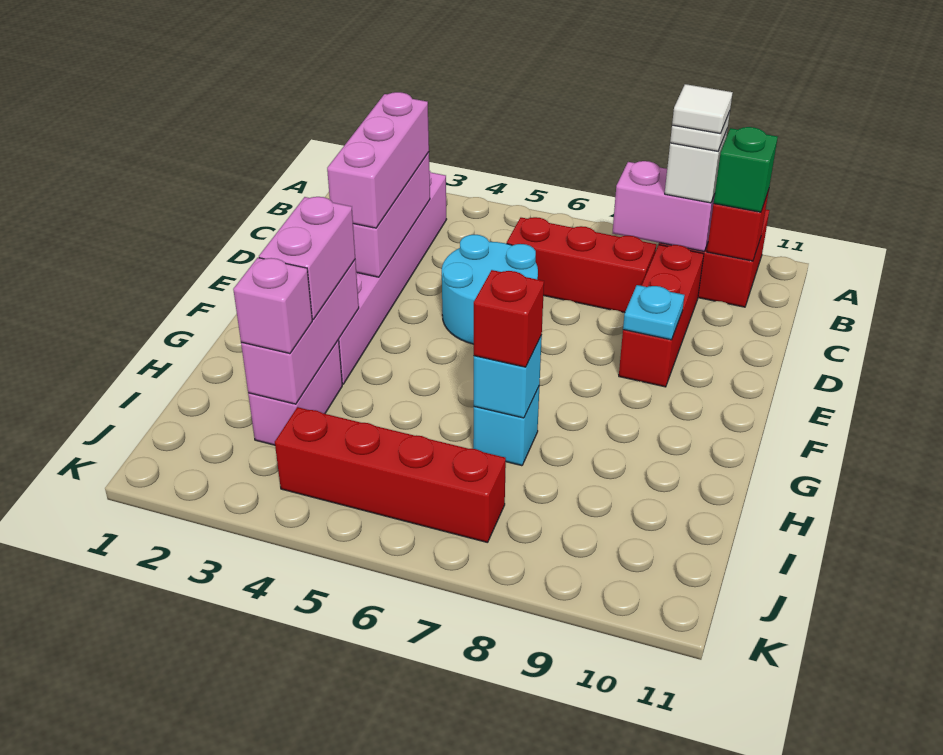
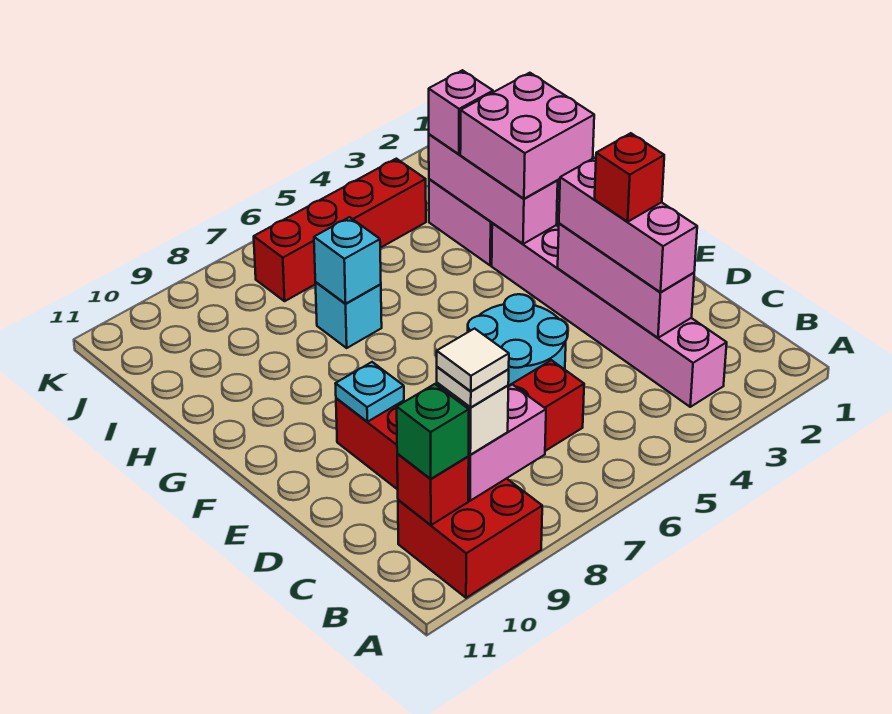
pink 1x2 brick [259,197,355,319] -> pink 2x2 brick [460,73,594,199]
red 1x1 brick [474,270,544,367] -> red 1x1 brick moved to [595,133,664,222]

